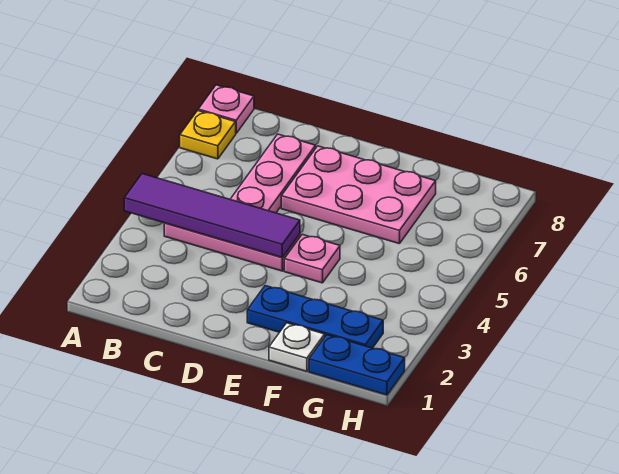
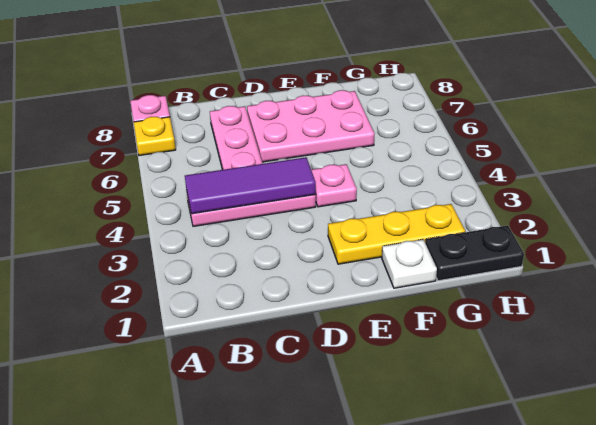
purple 1x4 tile [124,174,300,258] -> purple 1x3 tile [185,157,316,214]
blue 1x3 plate [247,286,383,348] -> yellow 1x3 plate [328,204,465,264]
blue 1x2 plate [309,335,405,395] -> black 1x2 plate [425,225,524,281]

